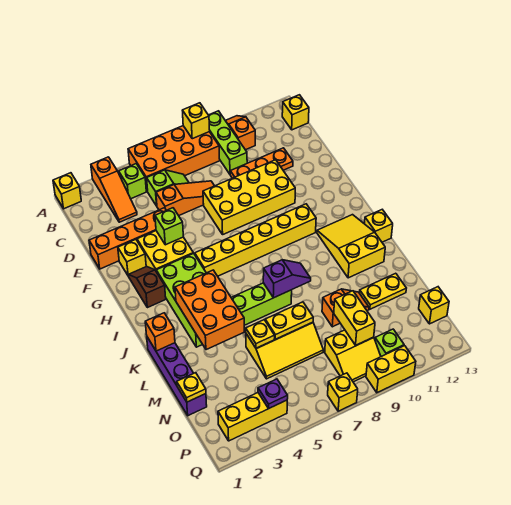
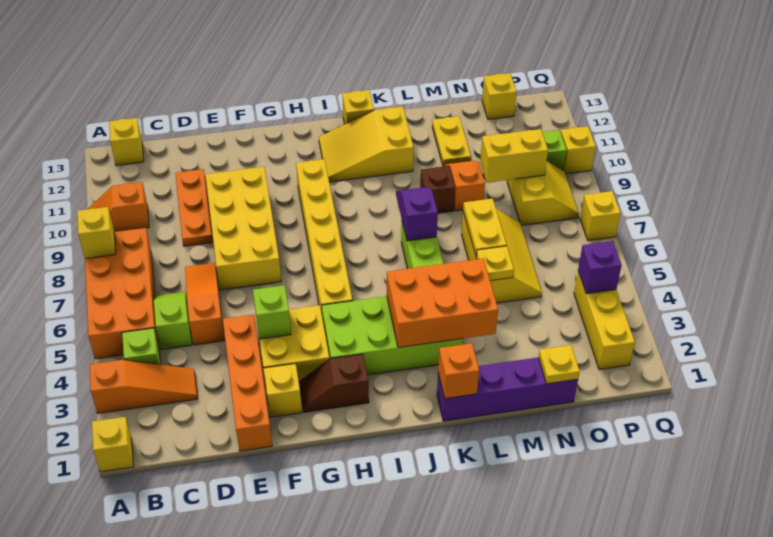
lime 1x3 brick [209,111,247,174] -> none
none -> brown 1x1 brick [420,166,455,213]
purple 1x1 plate [258,379,288,409] -> purple 1x1 brick [578,241,622,294]
yellow 1x2 brick [366,346,416,393] -> yellow 1x1 brick [560,126,596,174]

